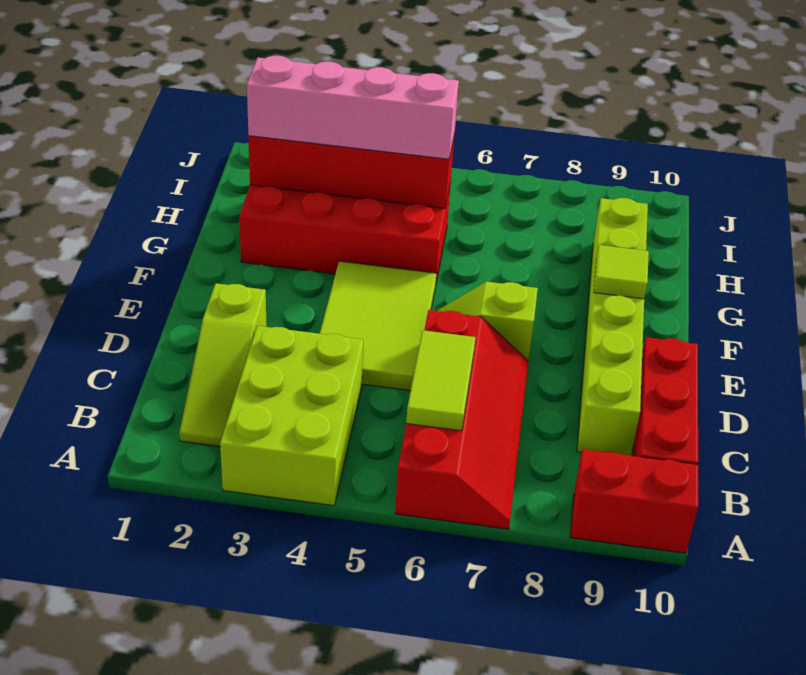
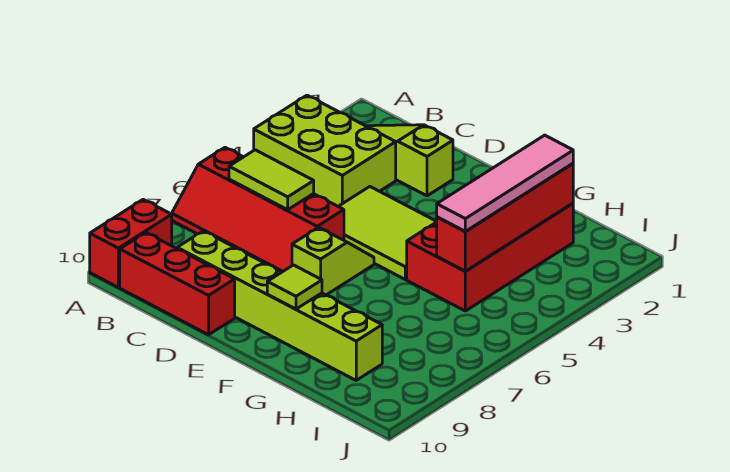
pink 1x4 brick [247,56,459,159] -> pink 1x4 tile [437,135,573,231]

